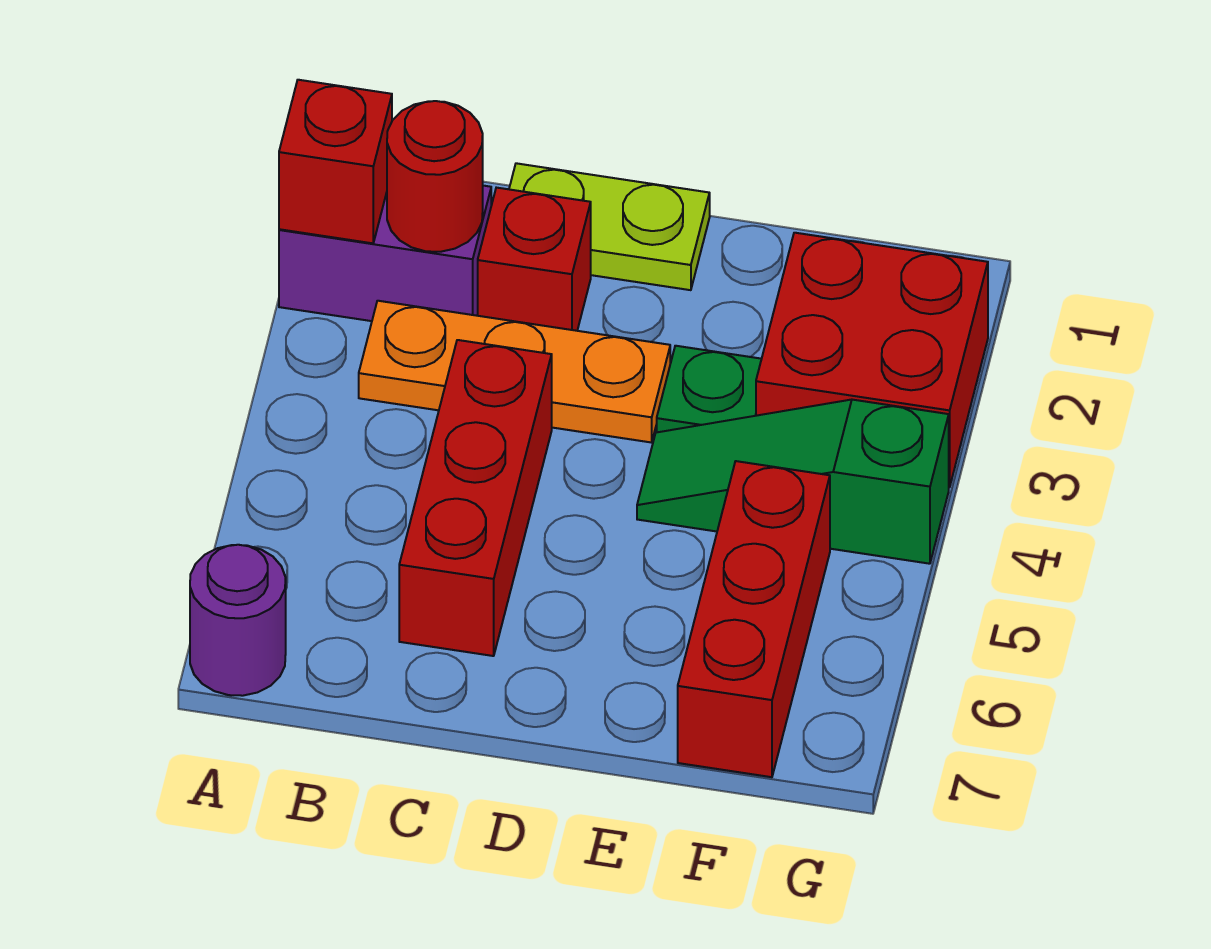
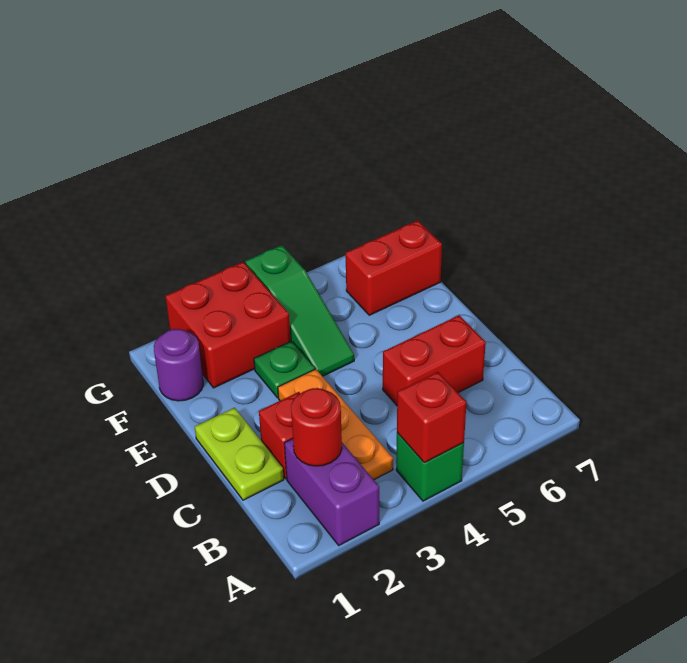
red 1x1 brick [279,80,392,243] -> red 1x1 brick moved to [397,372,467,463]
none -> green 1x1 brick [396,433,464,501]
purple 1x1 round brick [190,545,286,696] -> purple 1x1 round brick moved to [154,329,203,401]
red 1x3 brick [399,340,552,656] -> red 1x2 brick [383,315,486,405]
red 1x3 brick [678,461,830,777] -> red 1x2 brick [346,221,442,315]

